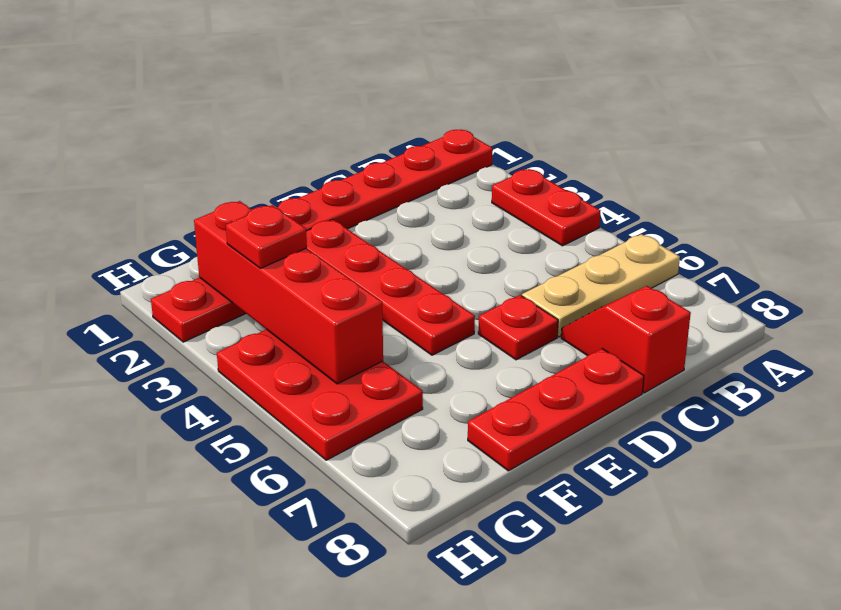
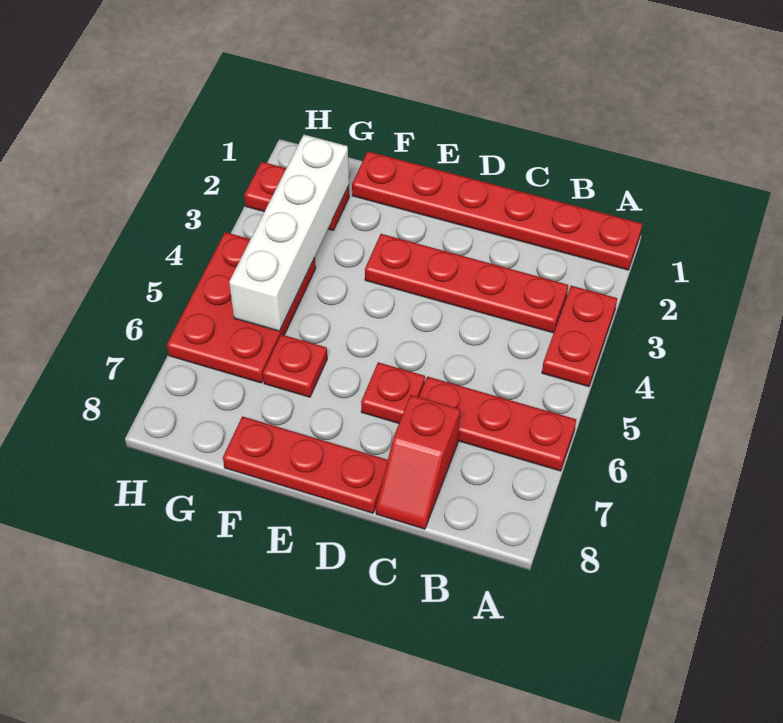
tan 1x3 plate [522,234,680,337] -> red 1x3 plate [419,377,576,471]
red 1x2 slope [561,286,691,393] -> red 1x2 slope turned to [376,395,460,529]
red 1x4 plate [306,219,475,355] -> red 1x4 plate turned to [365,234,568,333]
red 1x4 brick [194,201,383,384] -> white 1x4 brick [229,135,349,331]
red 1x1 plate [226,205,307,268] -> red 1x1 plate moved to [263,334,327,397]

